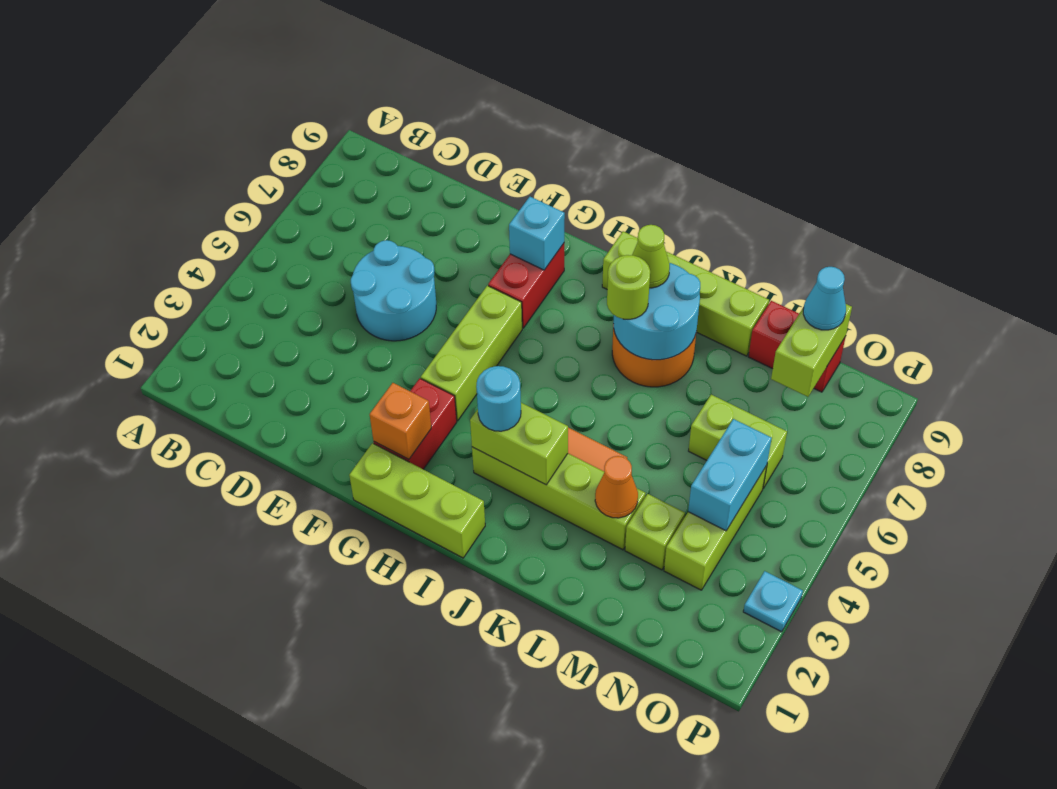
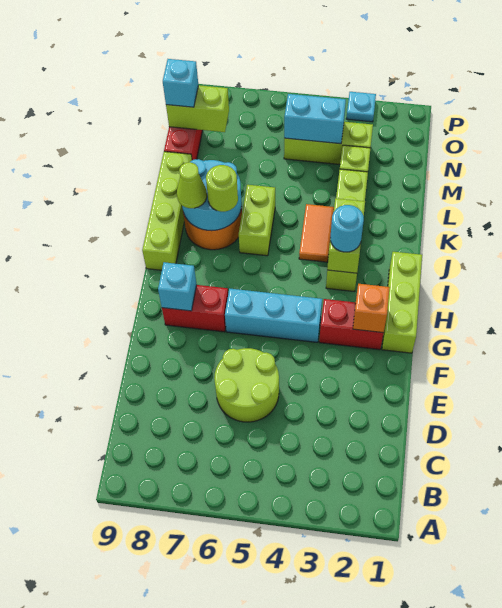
cyan 2x2 round brick [351,240,436,341] -> lime 2x2 round brick [214,348,279,422]
lime 1x3 brick [421,286,522,421] -> cyan 1x3 brick [225,289,322,342]
orange 1x1 cone [595,456,638,518] -> none
lime 1x2 brick [689,394,787,488] -> lime 1x2 brick moved to [239,185,275,256]
cyan 1x1 cone [803,267,846,330] -> cyan 1x1 brick [163,59,198,107]

